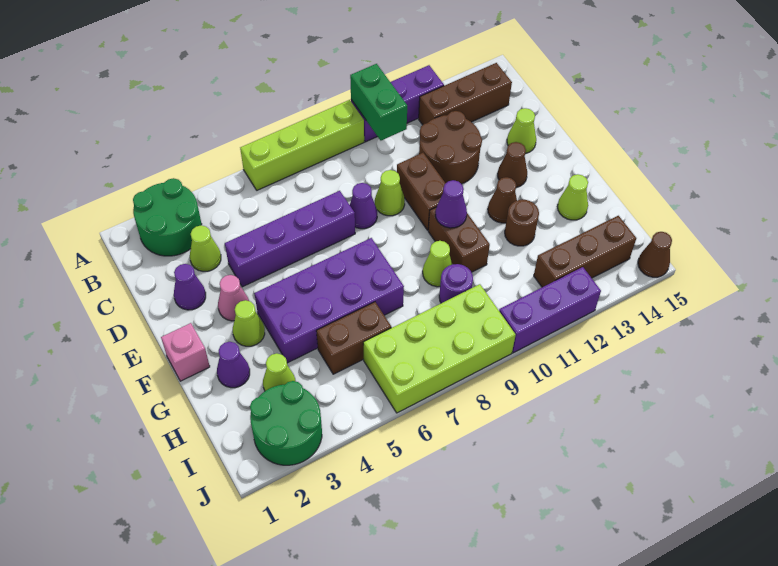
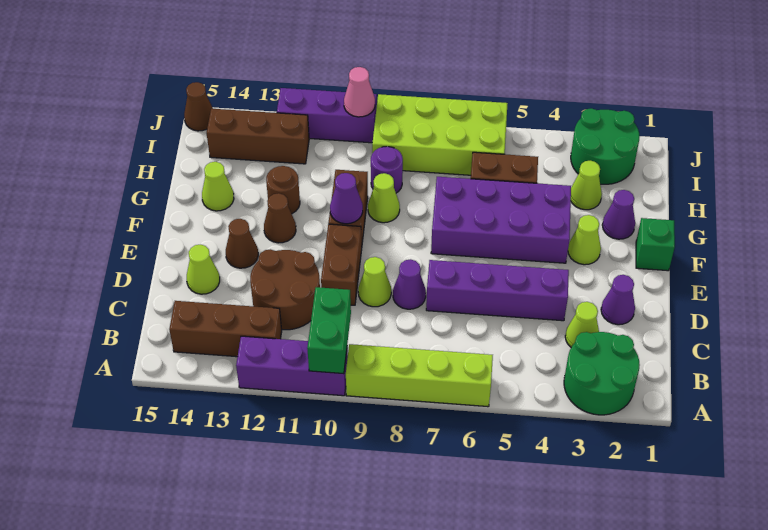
pink 1x1 cone [218,275,249,321] -> pink 1x1 cone moved to [344,67,375,117]
pink 1x1 brick [161,323,210,381] -> green 1x1 brick [636,218,675,271]

